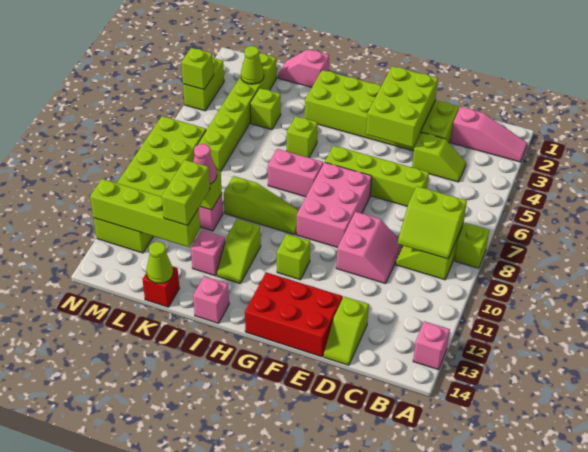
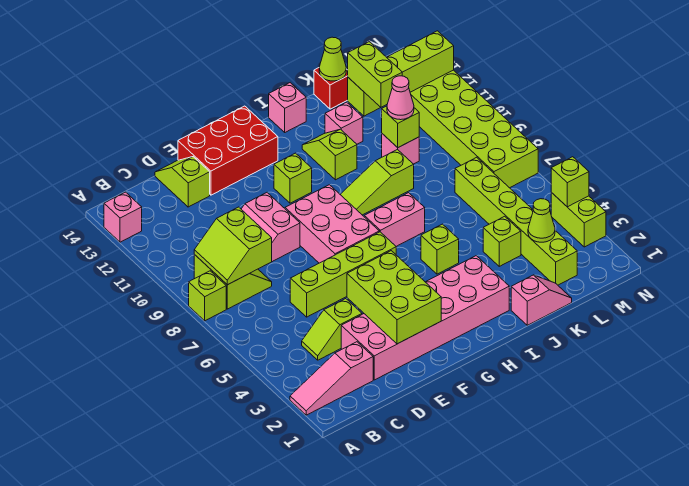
lime 2x2 slope [398,186,467,259] -> lime 2x2 slope turned to [194,207,272,285]
lime 2x6 brick [305,70,459,151] -> pink 2x6 brick [341,256,509,380]

